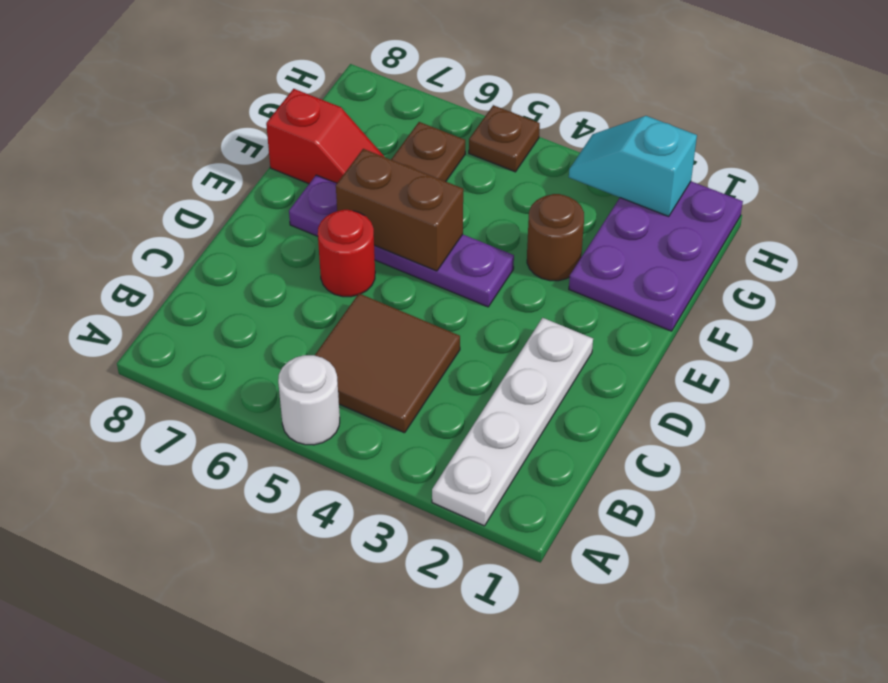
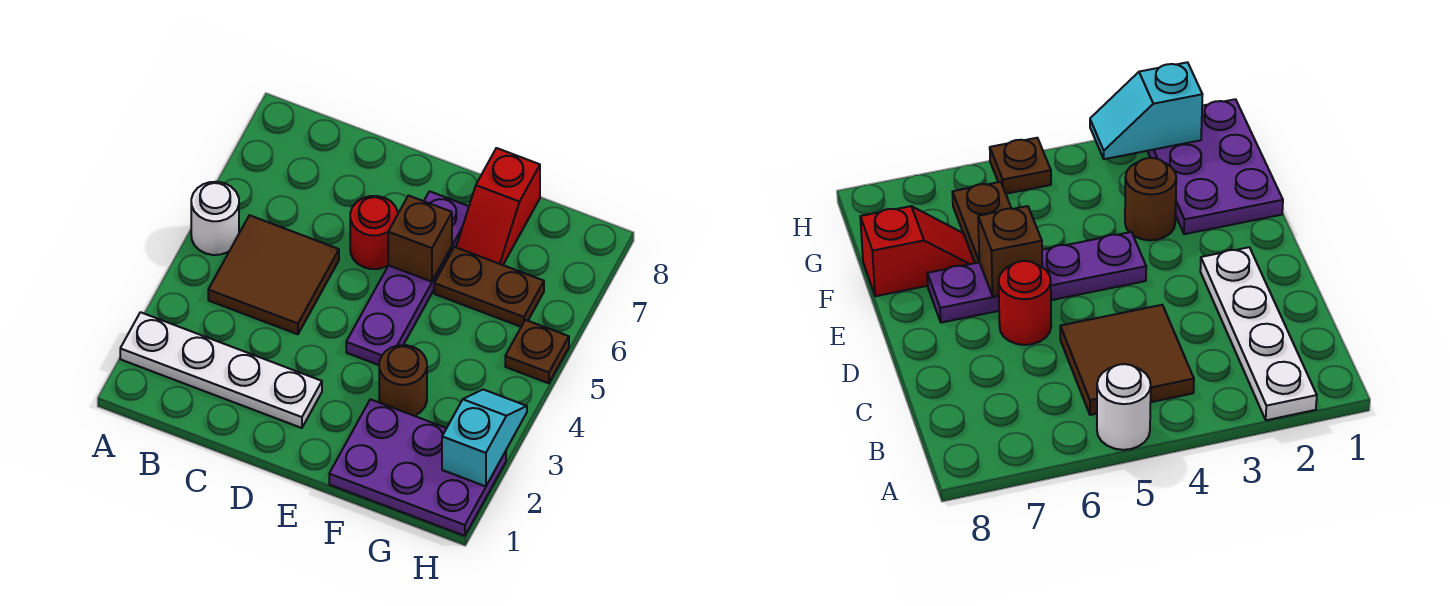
brown 1x2 brick [336,149,463,271] -> brown 1x1 brick [388,196,452,282]

